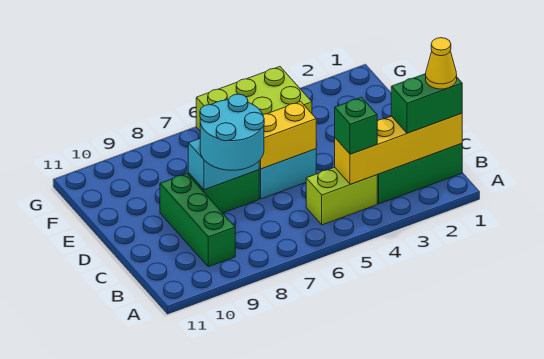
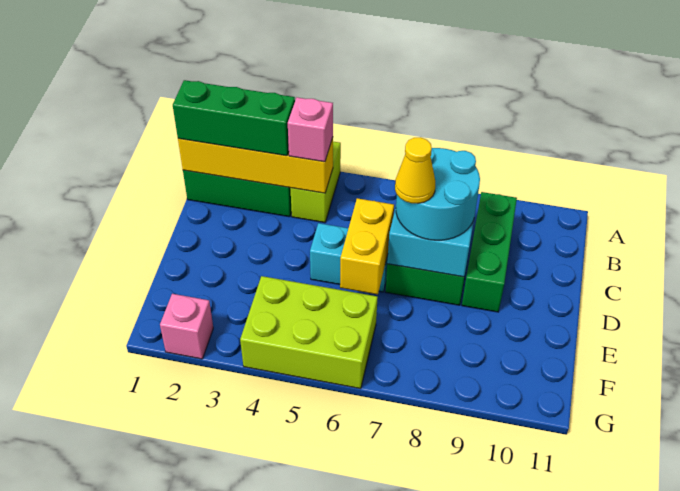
green 1x2 brick [391,74,462,133] -> green 1x3 brick [173,80,295,156]
yellow 1x1 cone [426,38,457,89] -> yellow 1x1 cone moved to [395,137,435,204]
lime 1x2 brick [306,167,377,225] -> lime 1x2 brick turned to [290,142,341,223]
green 1x1 brick [335,97,377,154] -> pink 1x1 brick [288,97,333,162]
yellow 1x2 brick [259,102,316,169] -> yellow 1x2 brick turned to [340,198,394,294]
none -> pink 1x1 brick [160,294,213,359]

